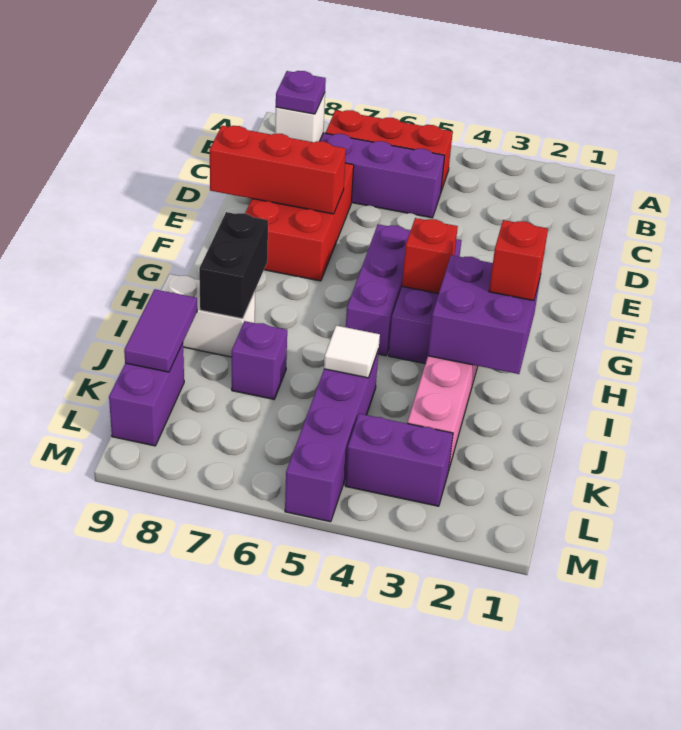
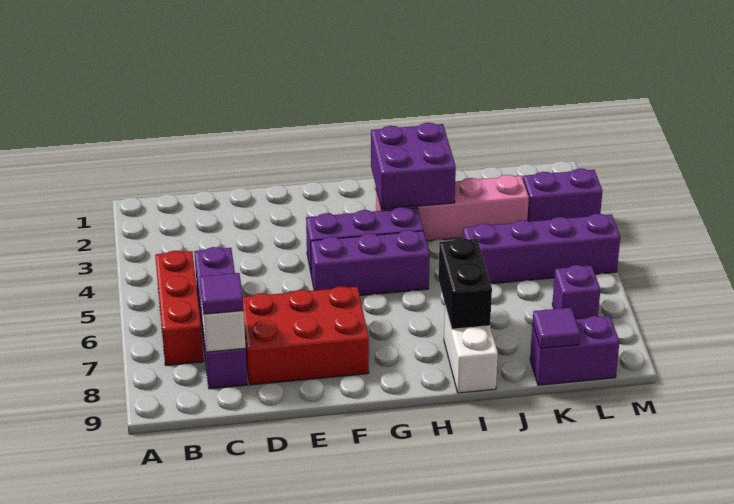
purple 1x1 plate [276,71,326,114] -> purple 1x1 tile [200,273,244,314]
red 1x3 brick [210,126,346,214] -> none
red 1x1 brick [402,218,458,294] -> none
red 1x1 brick [489,220,548,301] -> none
black 1x2 brick [199,212,268,319] -> black 1x2 brick turned to [438,238,492,329]
white 1x1 tile [324,326,380,378] -> none
purple 1x1 brick [232,321,287,399] -> purple 1x1 brick moved to [552,265,600,319]
purple 1x2 tile [124,289,197,372] -> purple 1x1 tile [533,308,580,349]
purple 1x2 brick [345,414,453,506] -> purple 1x2 brick turned to [523,169,602,222]

